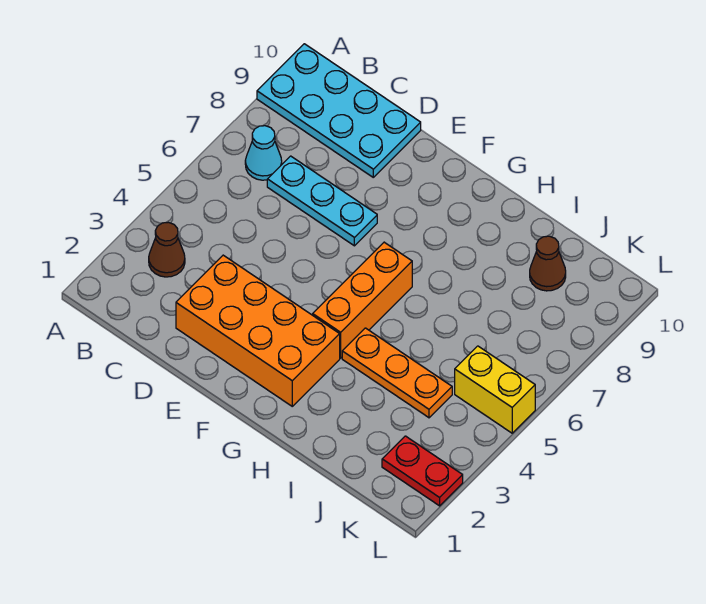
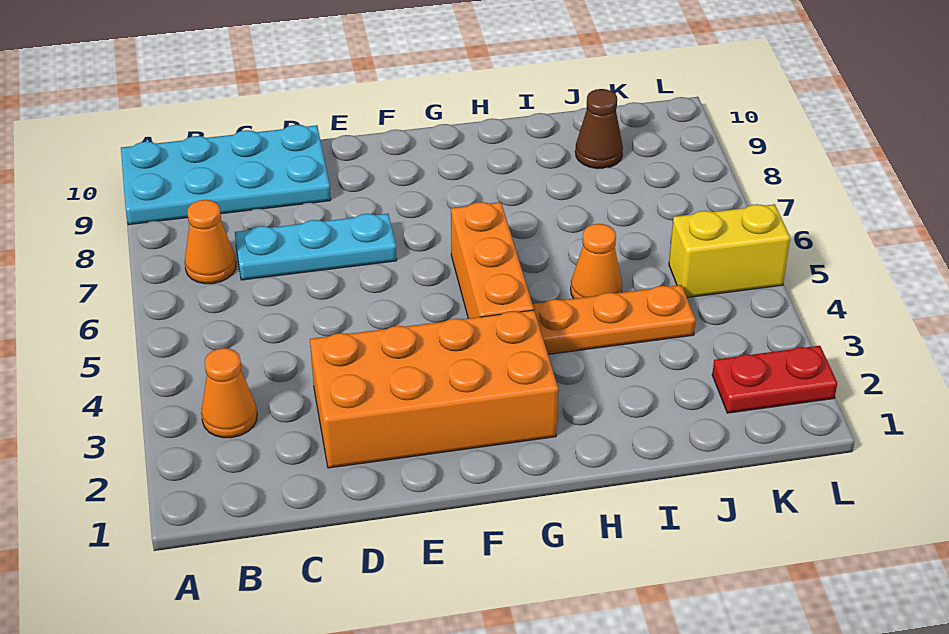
brown 1x1 cone [149,222,185,277] -> orange 1x1 cone [201,348,257,438]
cyan 1x1 cone [245,126,282,180] -> orange 1x1 cone [185,200,236,284]
none -> orange 1x1 cone [571,224,622,299]

